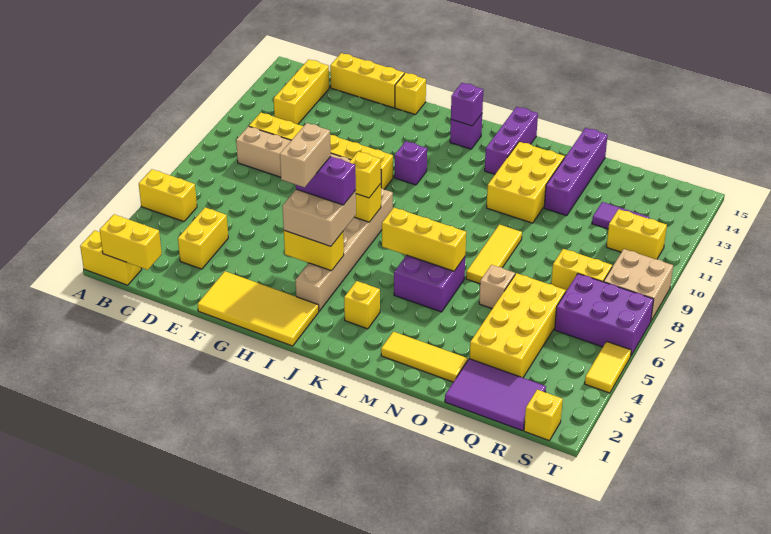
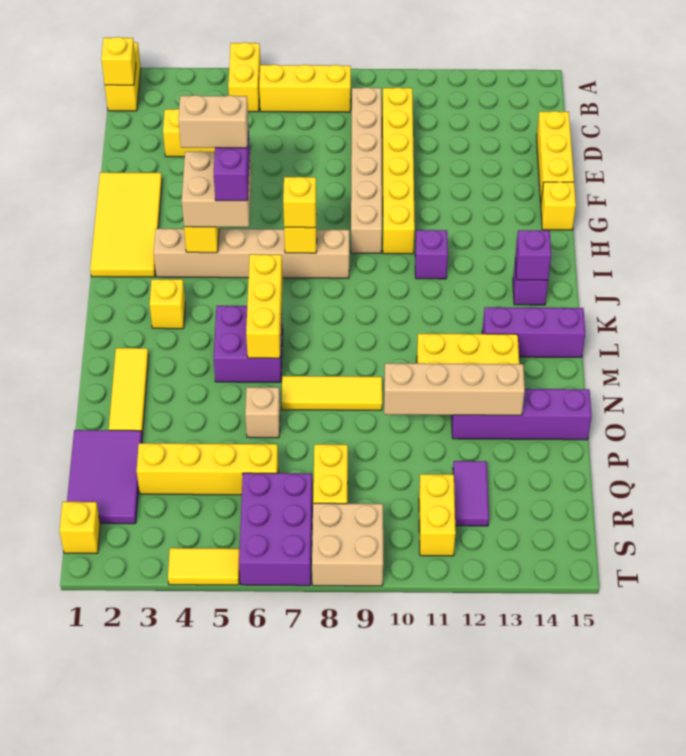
yellow 1x2 brick [100,214,162,270] -> yellow 1x1 brick [101,37,136,85]
yellow 1x3 brick [274,59,329,124] -> yellow 1x3 brick moved to [259,64,351,112]
none -> tan 1x4 brick [384,363,525,415]
yellow 2x4 brick [470,273,566,378] -> yellow 1x4 brick [137,443,278,495]

